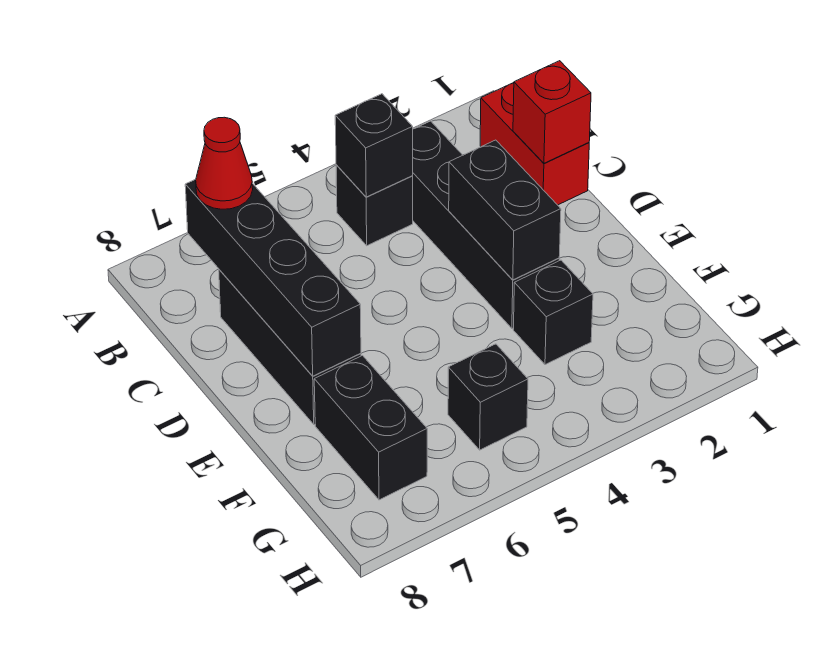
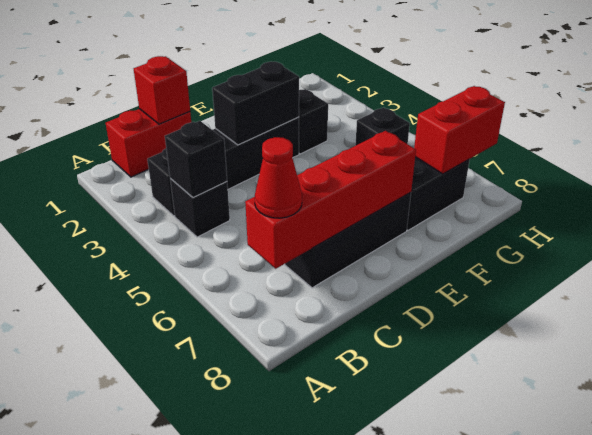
black 1x4 brick [185,179,361,376] -> red 1x4 brick [245,131,416,269]
none -> red 1x2 brick [414,86,505,174]

